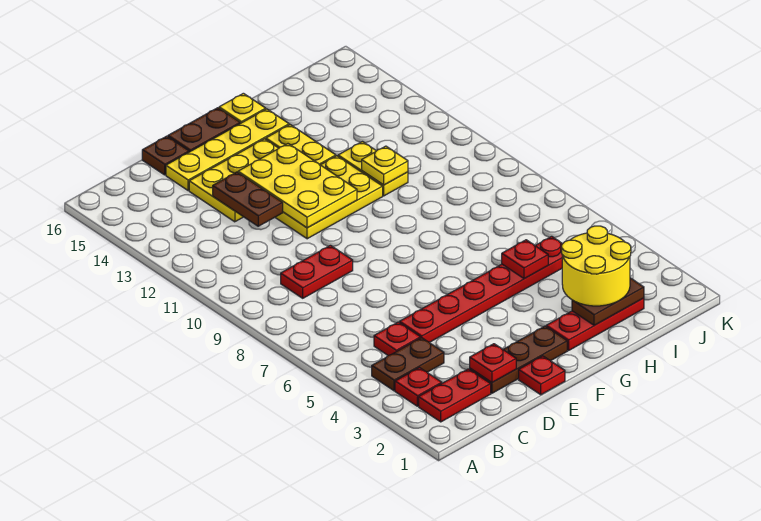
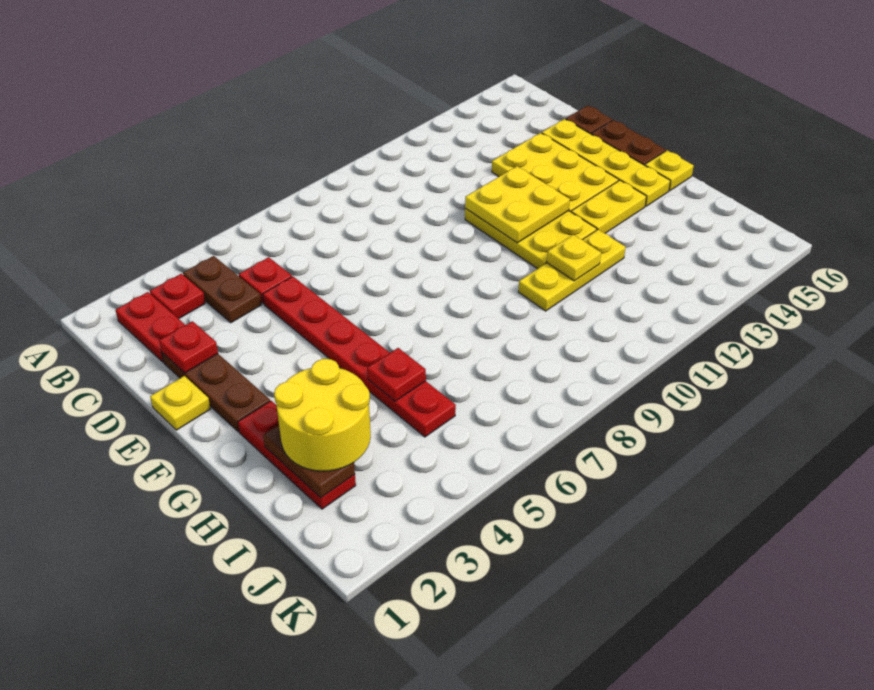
red 1x2 plate [281,245,353,298] -> none
brown 1x2 plate [213,172,283,226] -> none
red 1x1 plate [519,356,565,395] -> yellow 1x1 plate [150,376,210,430]
yellow 2x3 plate [238,144,357,228] -> yellow 2x2 plate [465,166,570,243]
yellow 1x2 plate [338,142,408,196] -> yellow 1x3 plate [518,230,626,311]

